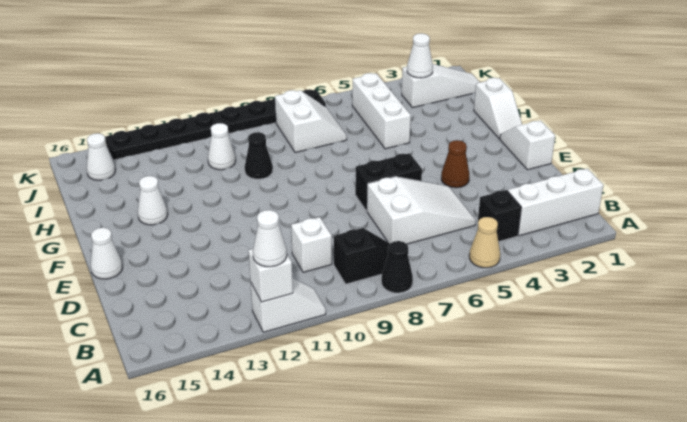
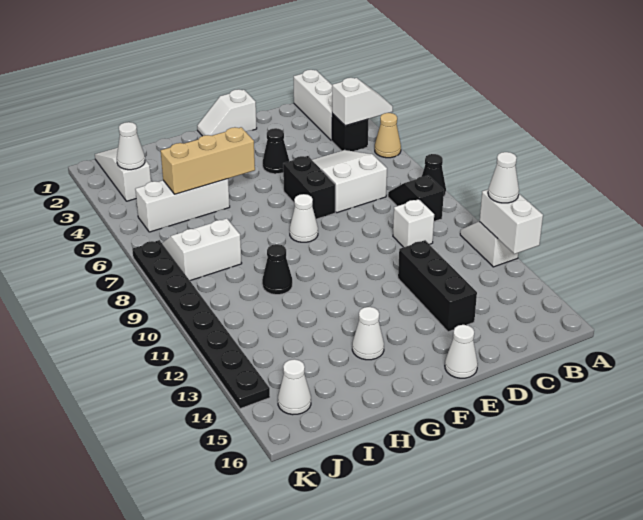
white 1x1 brick [248,249,293,302] -> white 1x2 brick [480,189,543,254]
none -> black 1x3 brick [398,240,477,332]
brown 1x1 cone [441,140,469,188] -> black 1x1 cone [263,128,289,174]
white 1x2 slope [474,78,522,139] -> white 1x2 slope moved to [332,78,393,126]
none -> tan 1x3 brick [161,127,255,194]
white 1x1 cone [208,123,236,170] -> white 1x1 cone moved to [290,194,318,242]

